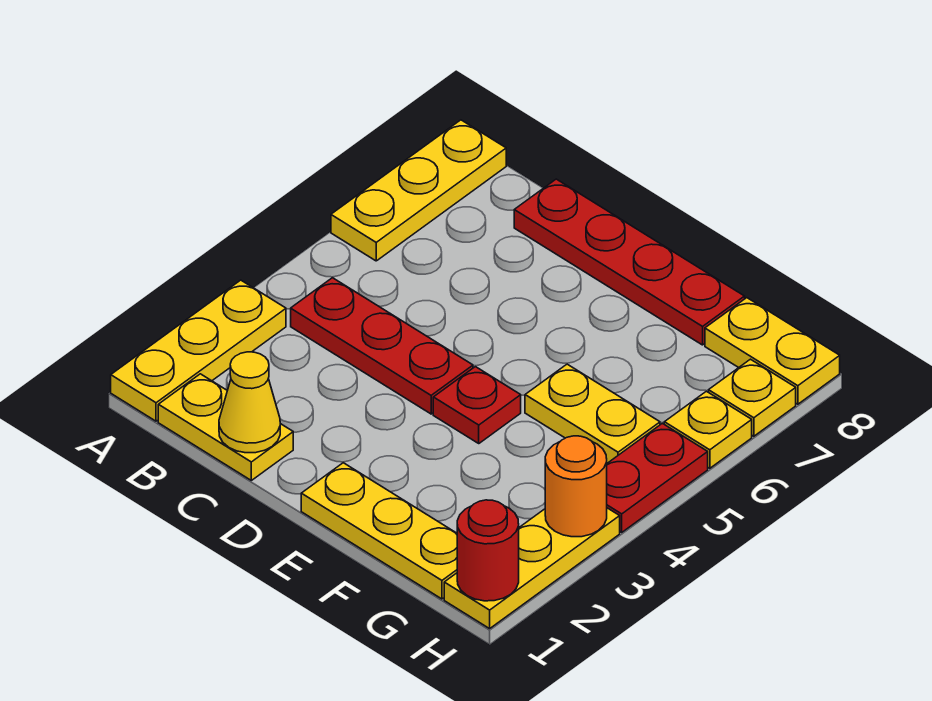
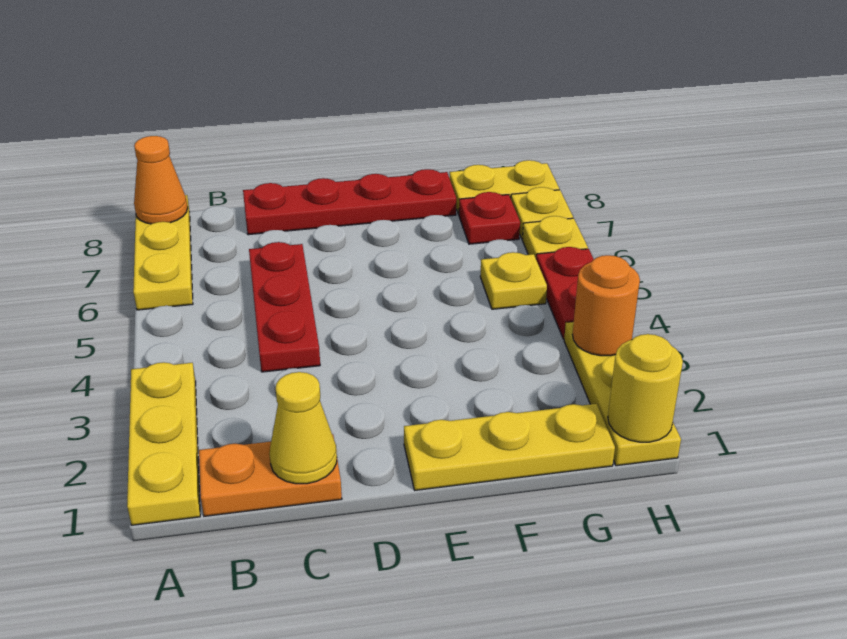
none -> orange 1x1 cone [134,136,188,224]
yellow 1x2 plate [158,374,293,480] -> orange 1x2 plate [199,434,342,516]
red 1x3 plate [291,278,473,414] -> red 1x3 plate turned to [249,242,320,372]
red 1x1 plate [433,367,521,443] -> red 1x1 plate moved to [459,192,520,244]
yellow 1x2 plate [525,364,660,463] -> yellow 1x1 plate [480,252,547,309]
red 1x1 round brick [457,500,519,601] -> yellow 1x1 round brick [608,334,683,442]

